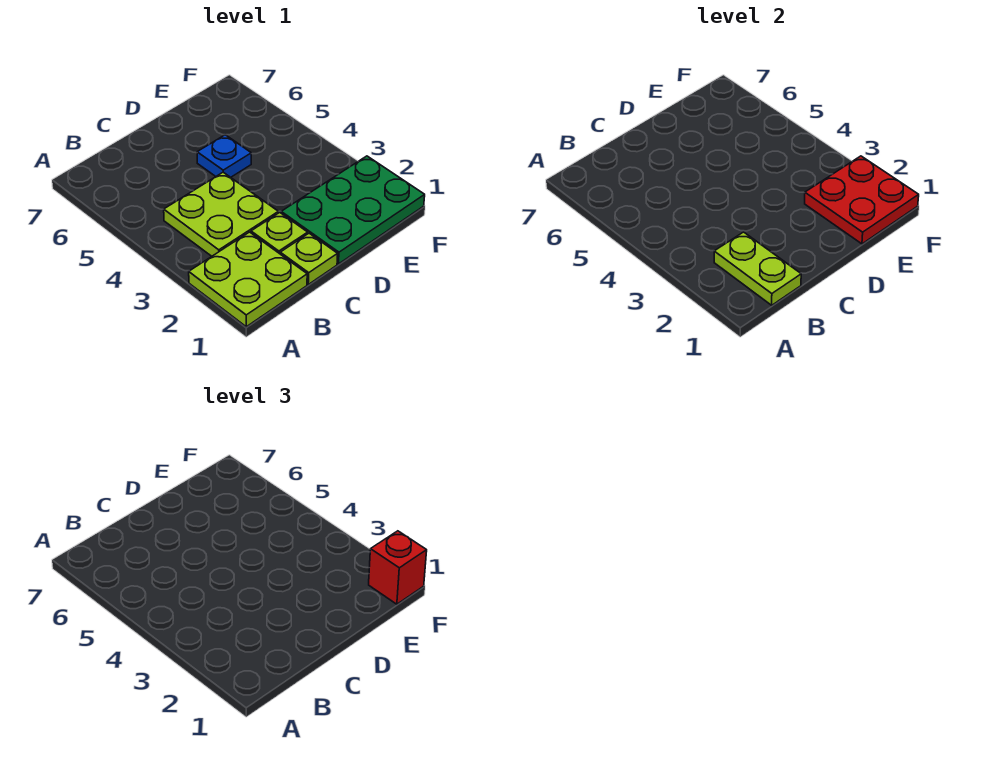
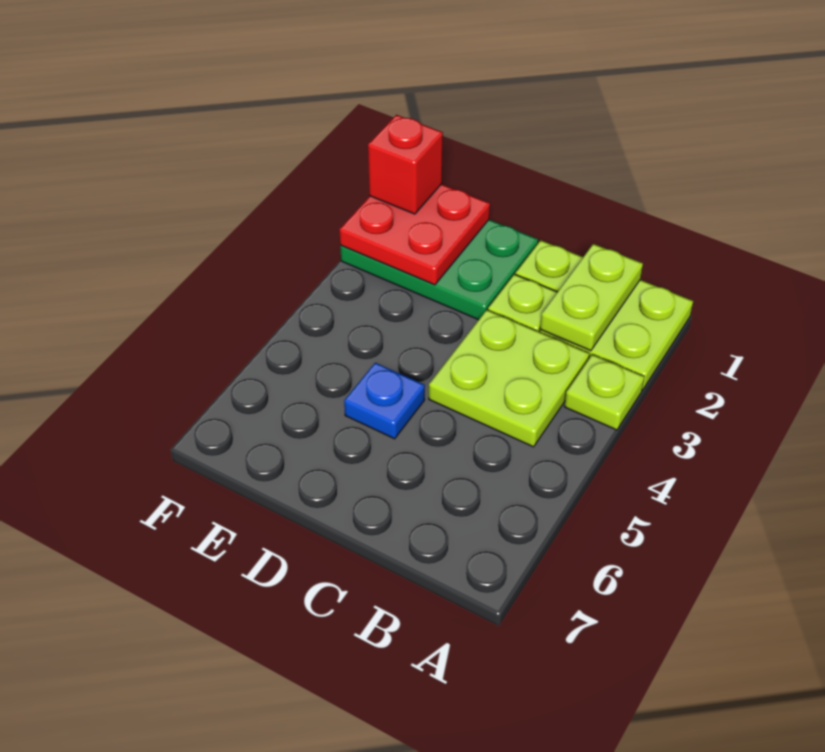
none -> lime 1x1 plate [565,354,644,430]

